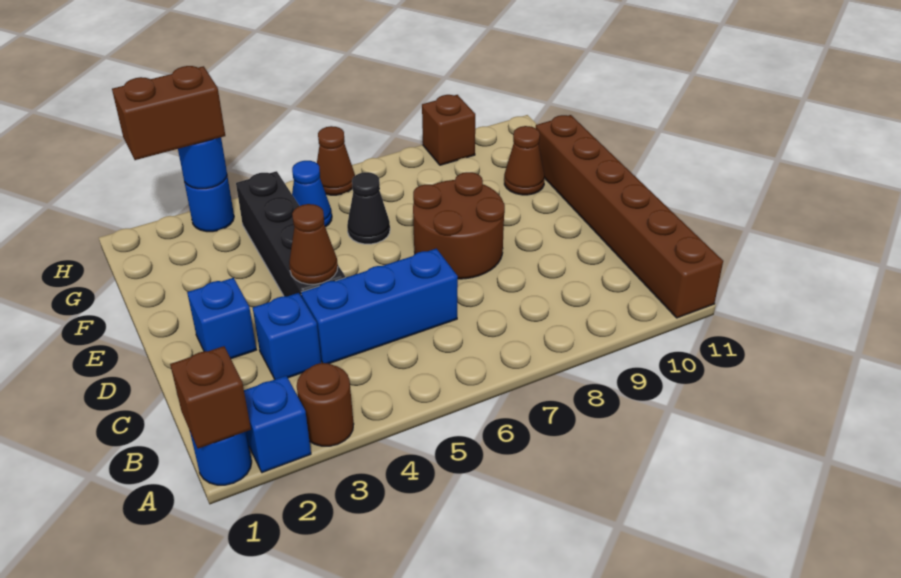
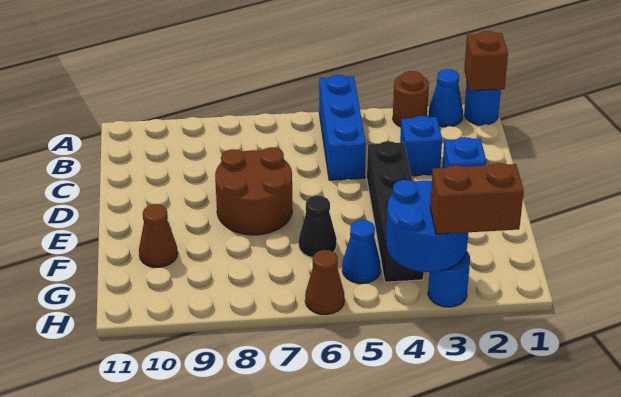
blue 1x1 brick [244,376,311,473] -> blue 1x1 cone [429,69,463,127]
brown 1x6 brick [536,115,723,318] -> none
blue 1x3 brick [301,249,458,364] -> blue 1x3 brick turned to [319,75,366,180]
brown 1x1 cone [289,204,338,284] -> none
blue 1x1 round brick [178,137,227,189] -> blue 2x2 round brick [386,180,468,272]
brown 1x1 brick [422,95,475,165] -> none

